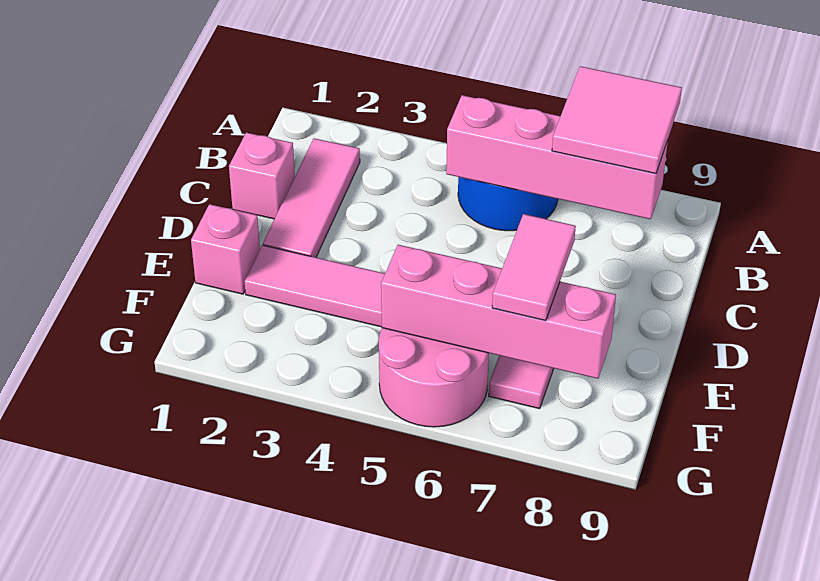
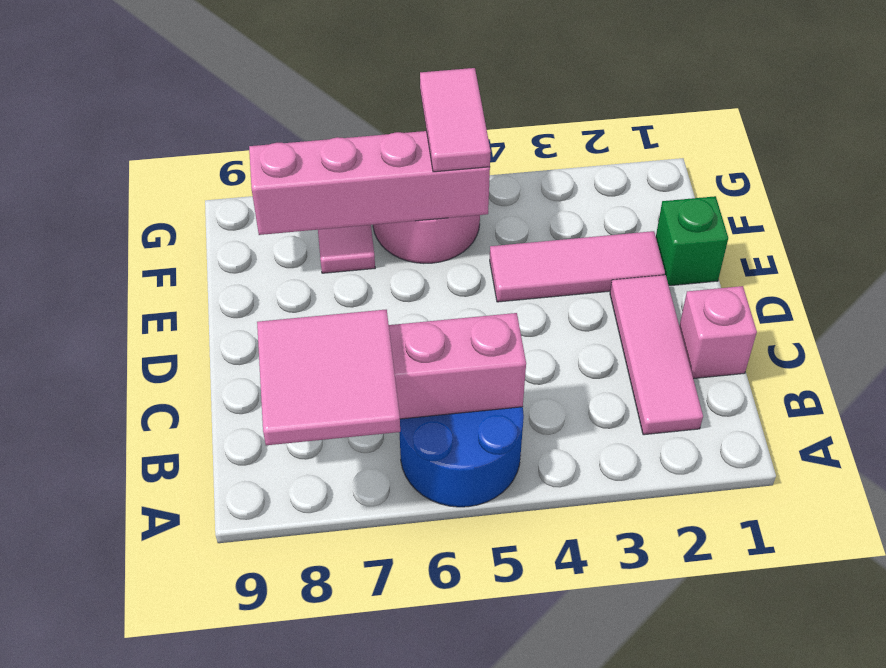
pink 1x1 brick [191,204,260,294] -> green 1x1 brick [656,196,728,286]
pink 1x2 tile [492,214,576,321] -> pink 1x2 tile moved to [420,68,491,172]

